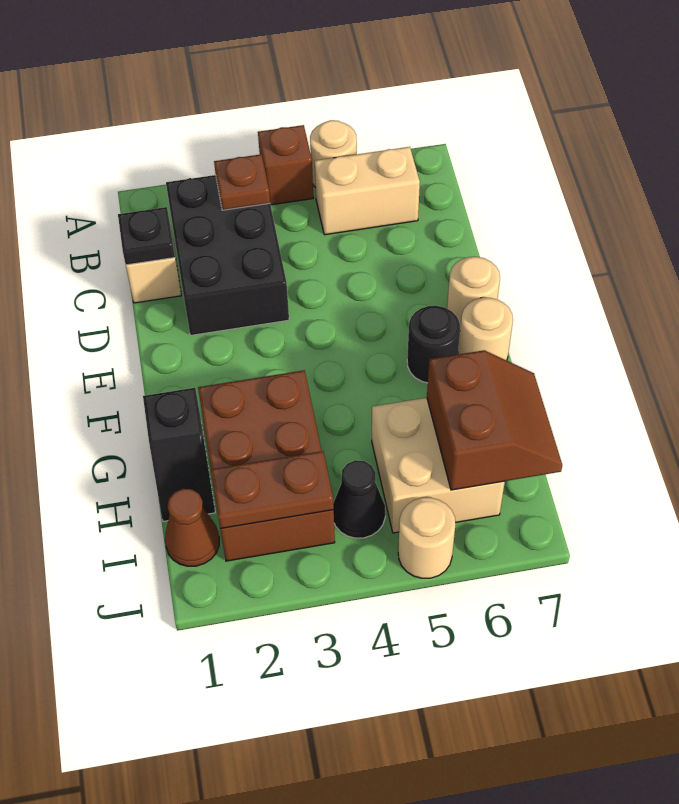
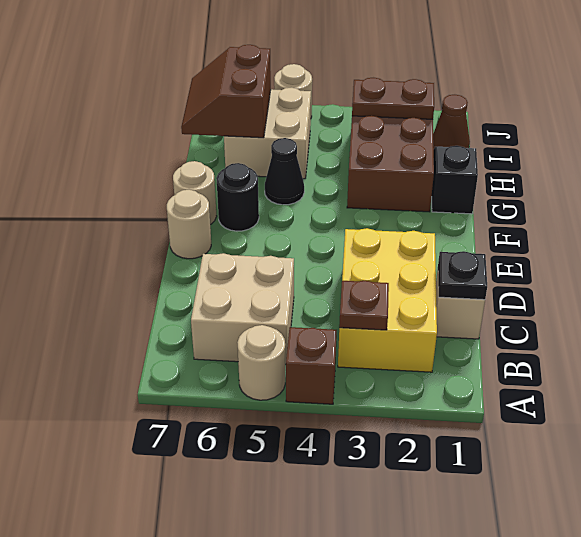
black 2x3 brick [166,175,289,335] -> yellow 2x3 brick [338,228,437,372]
tan 1x2 brick [315,147,420,235] -> tan 2x2 brick [191,253,294,364]
black 1x1 cone [333,460,385,538] -> black 1x1 cone moved to [265,138,304,205]

